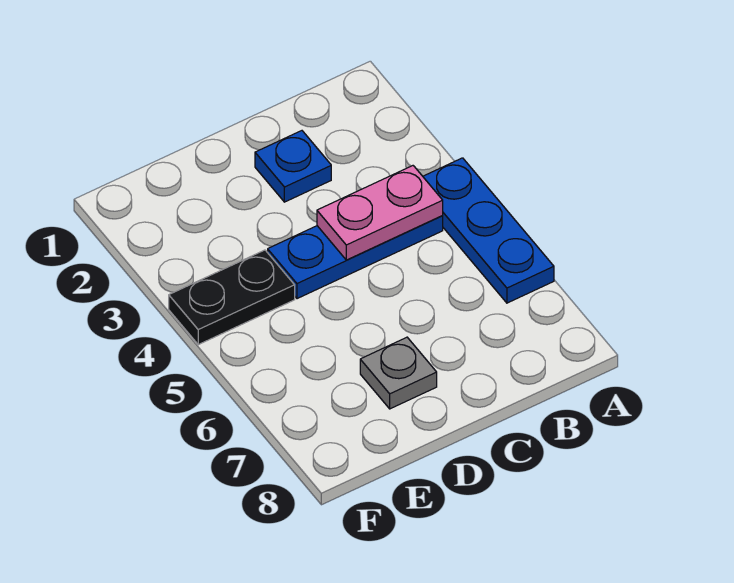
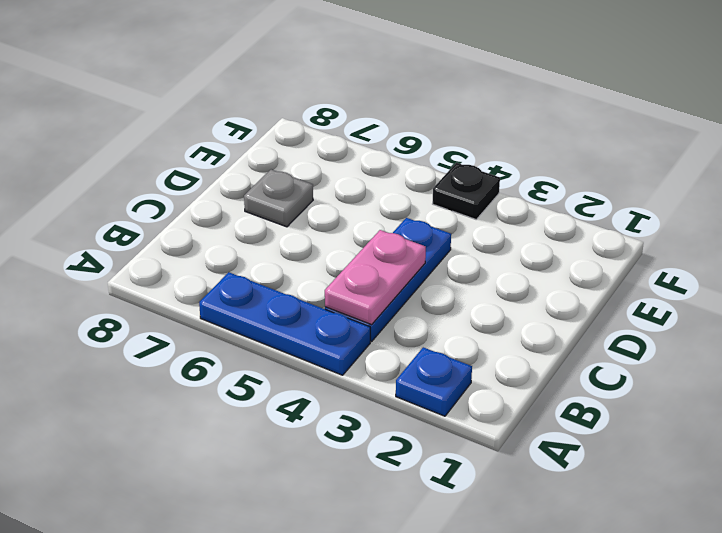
blue 1x1 plate [255,131,331,202] -> blue 1x1 plate moved to [396,347,472,416]
black 1x2 plate [169,250,295,345] -> black 1x1 plate [433,163,500,219]

